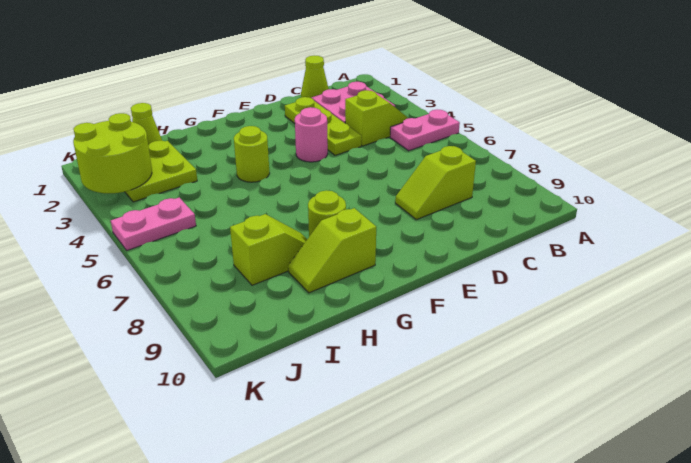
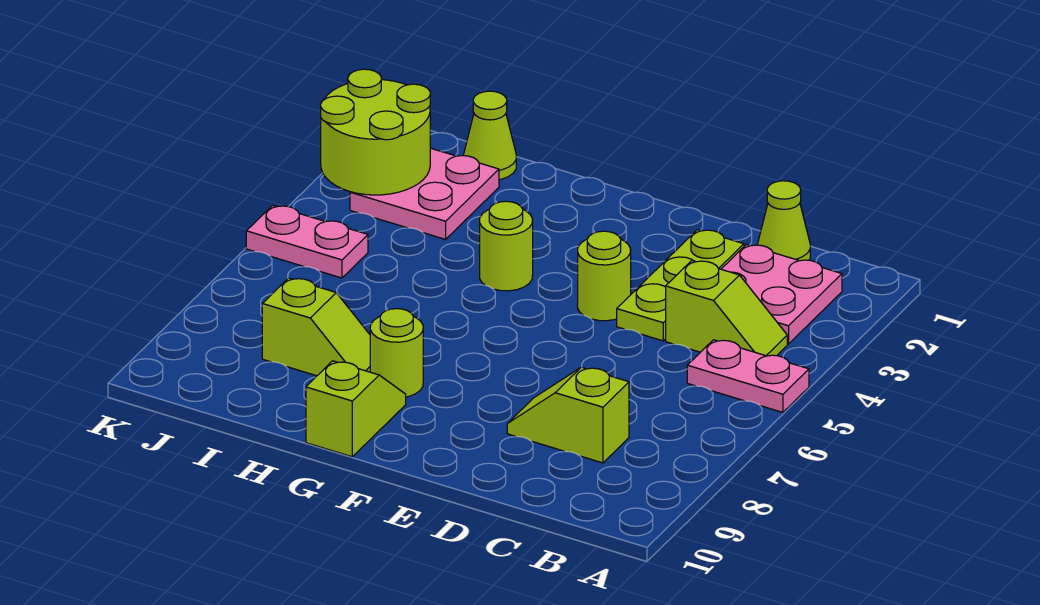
pink 1x1 round brick [295,107,328,162] -> lime 1x1 round brick [578,231,631,321]
lime 1x2 slope [288,208,376,293] -> lime 1x2 slope turned to [306,361,406,457]
lime 2x2 plate [125,141,197,202] -> pink 2x2 plate [350,148,499,239]

